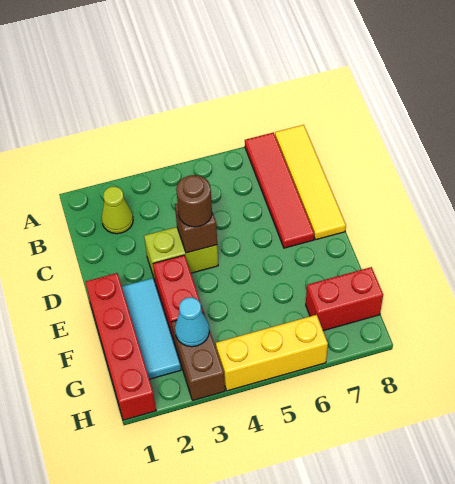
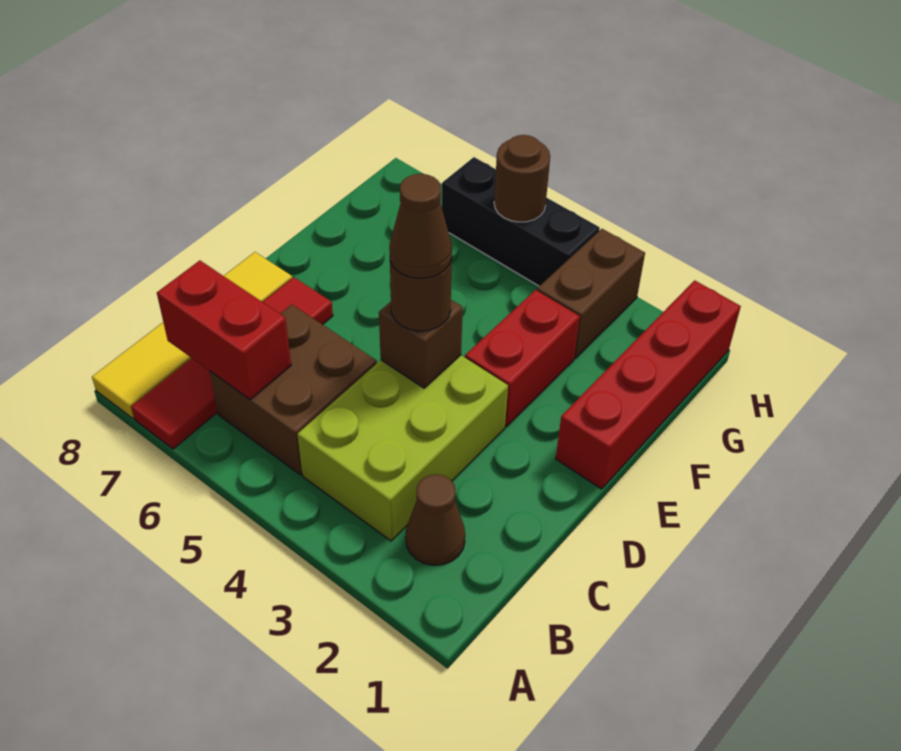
lime 1x1 cone [102,187,133,234] -> brown 1x1 cone [406,474,465,565]
none -> brown 2x2 brick [210,305,377,475]
lime 1x2 brick [144,227,218,280] -> lime 2x3 brick [297,355,508,541]
none -> brown 1x1 cone [389,174,452,279]
cyan 1x3 tile [122,278,181,379] -> none
cyan 1x1 cone [175,297,209,347] -> none
red 1x2 brick [306,267,383,331] -> red 1x2 brick moved to [157,260,291,399]
yellow 1x3 brick [216,315,328,391] -> black 1x3 brick [442,157,600,286]
none -> brown 1x1 round brick [494,135,550,222]

